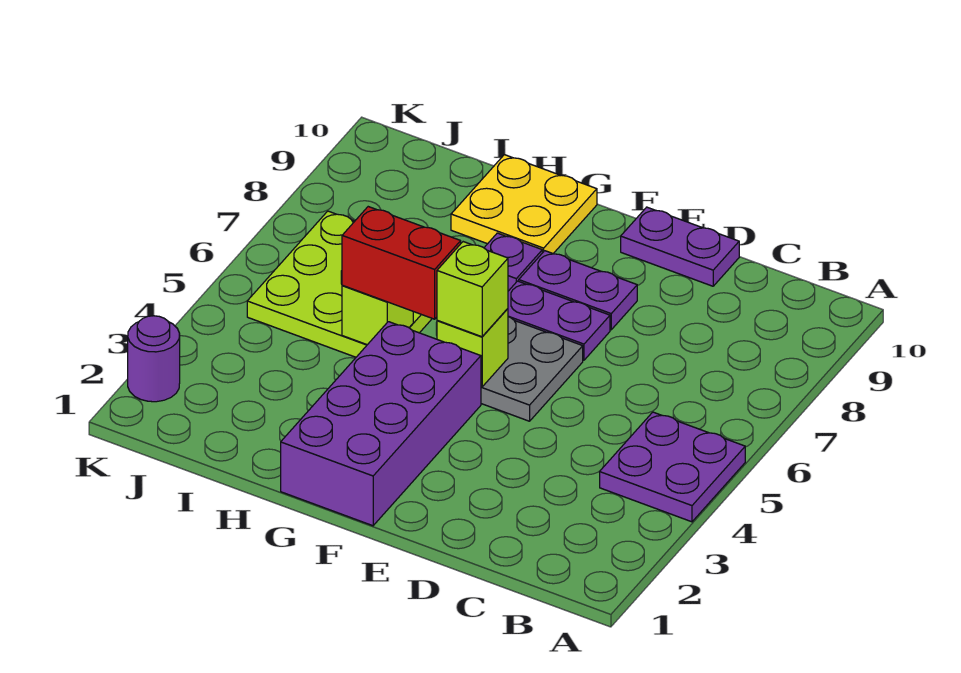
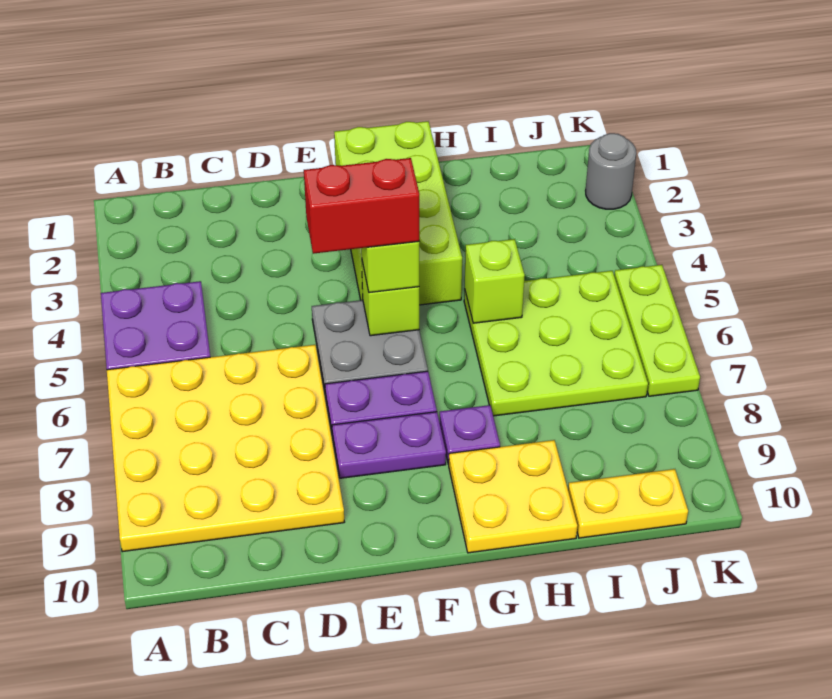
none -> yellow 4x4 plate [107,345,344,552]
purple 1x2 plate [621,207,739,286] -> none
purple 2x4 brick [281,322,481,526] -> lime 2x4 brick [334,121,462,305]
red 1x2 brick [342,207,461,319] -> red 1x2 brick moved to [304,158,419,254]
none -> yellow 1x2 plate [568,469,688,538]
purple 1x1 round brick [128,316,180,402] -> grey 1x1 round brick [586,133,636,209]
none -> lime 1x3 plate [614,265,700,396]

